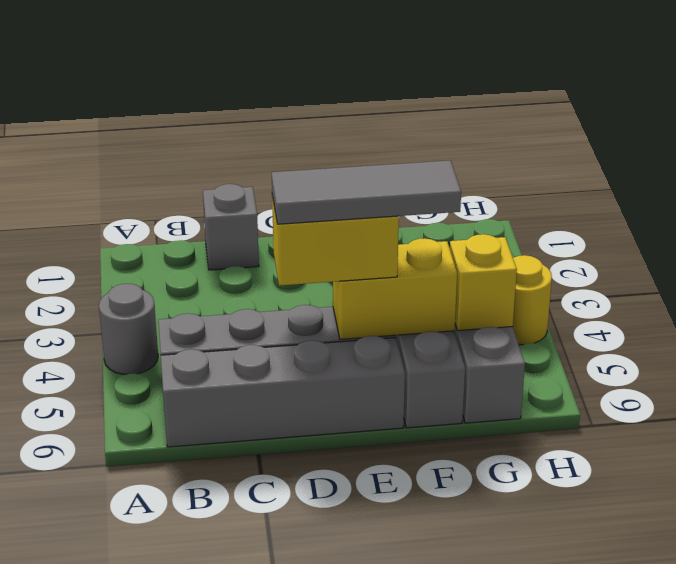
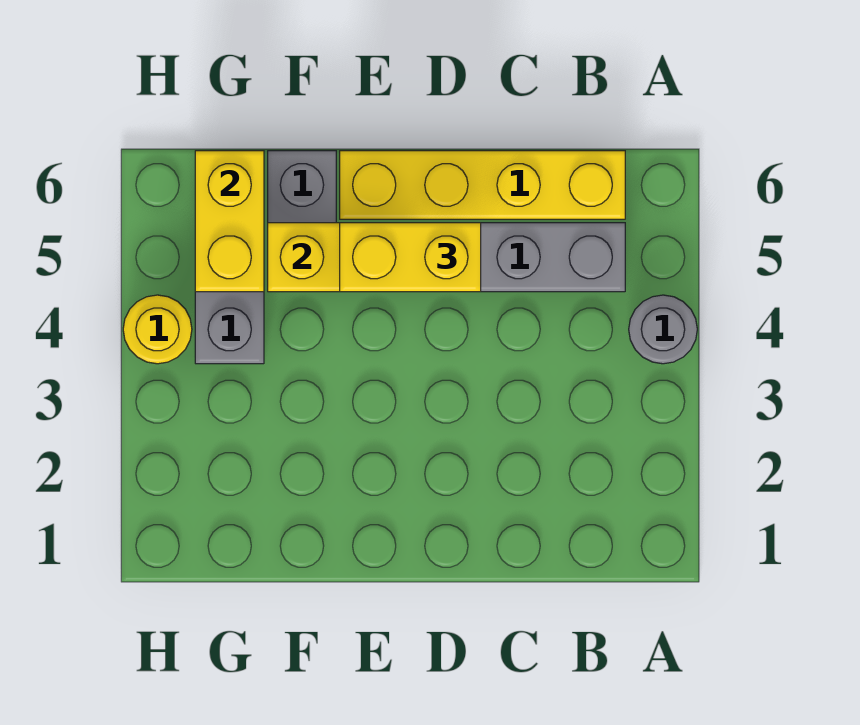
grey 1x4 brick [161,336,405,447] -> yellow 1x4 brick [340,151,625,219]
grey 1x1 brick [203,184,259,270] -> none
grey 1x3 tile [272,160,461,224] -> none
yellow 1x1 brick [450,234,517,331] -> yellow 1x2 brick [195,151,264,292]

